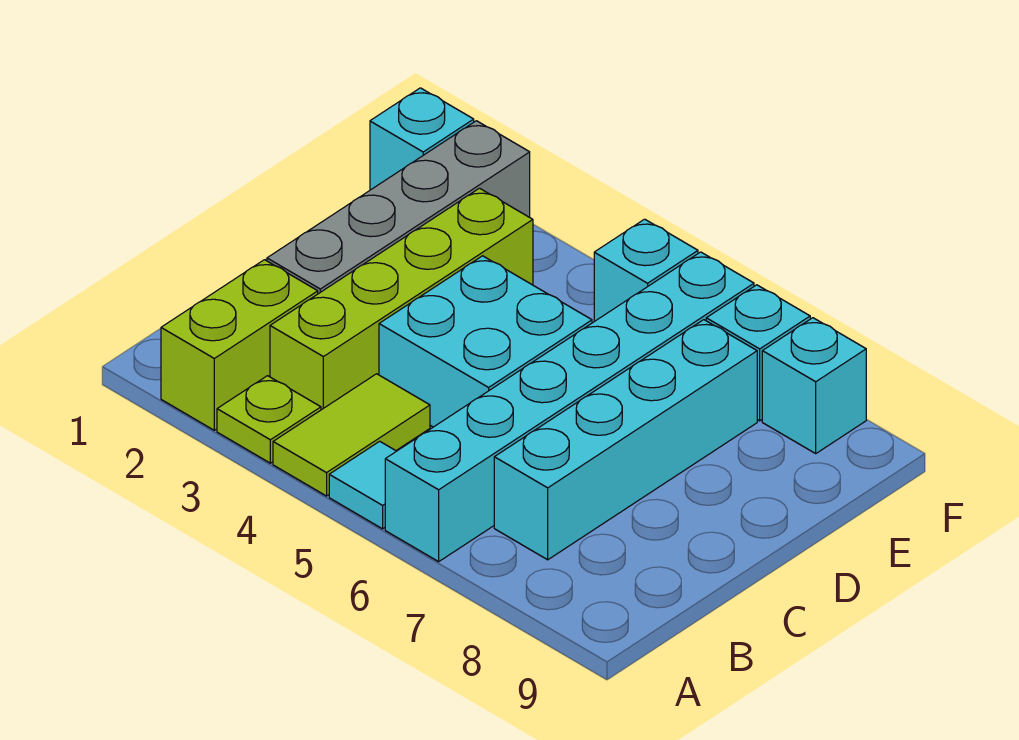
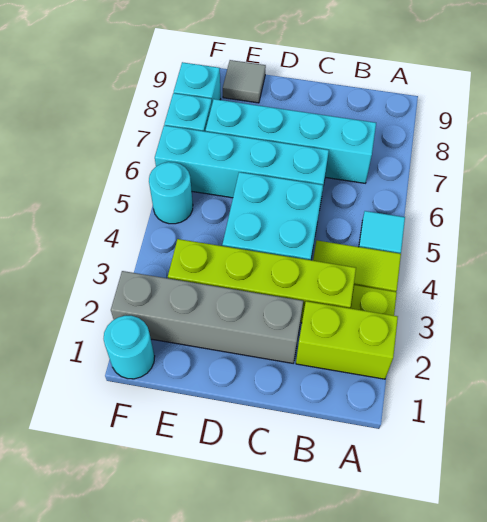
cyan 1x6 brick [385,252,754,562] -> cyan 1x4 brick [155,125,329,198]
none -> grey 1x1 tile [223,60,266,103]
cyan 1x1 brick [370,88,474,190] -> cyan 1x1 round brick [104,316,155,379]
cyan 1x1 brick [594,219,698,321] -> cyan 1x1 round brick [149,162,193,224]

